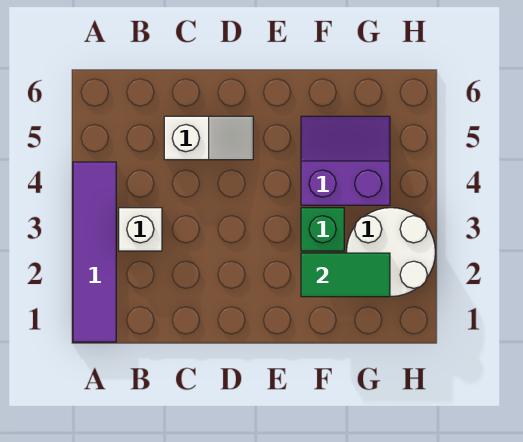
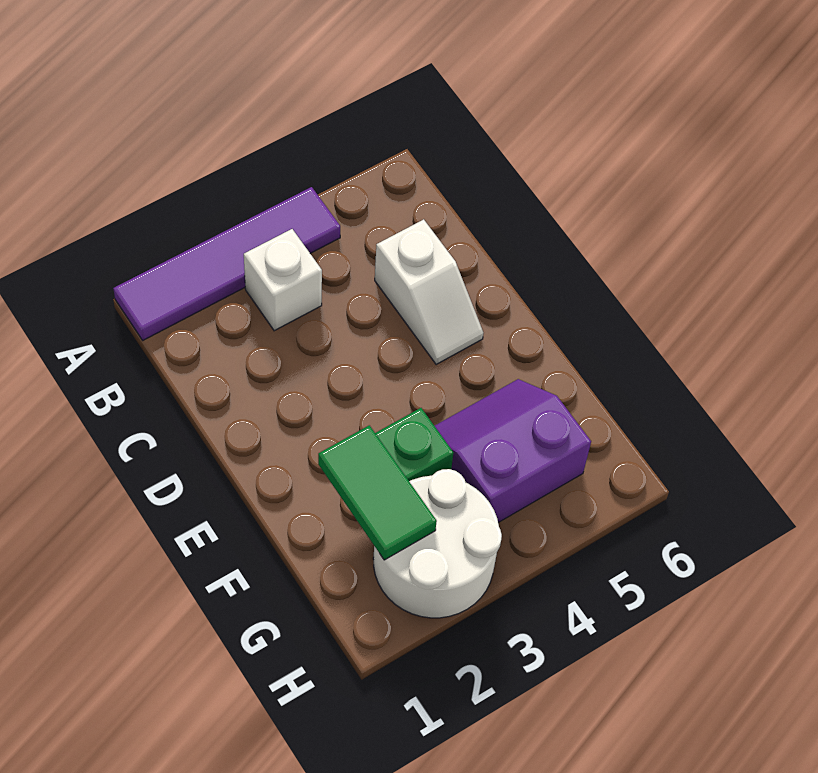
purple 2x2 slope [301,116,390,205] -> purple 2x2 slope turned to [435,379,591,523]

